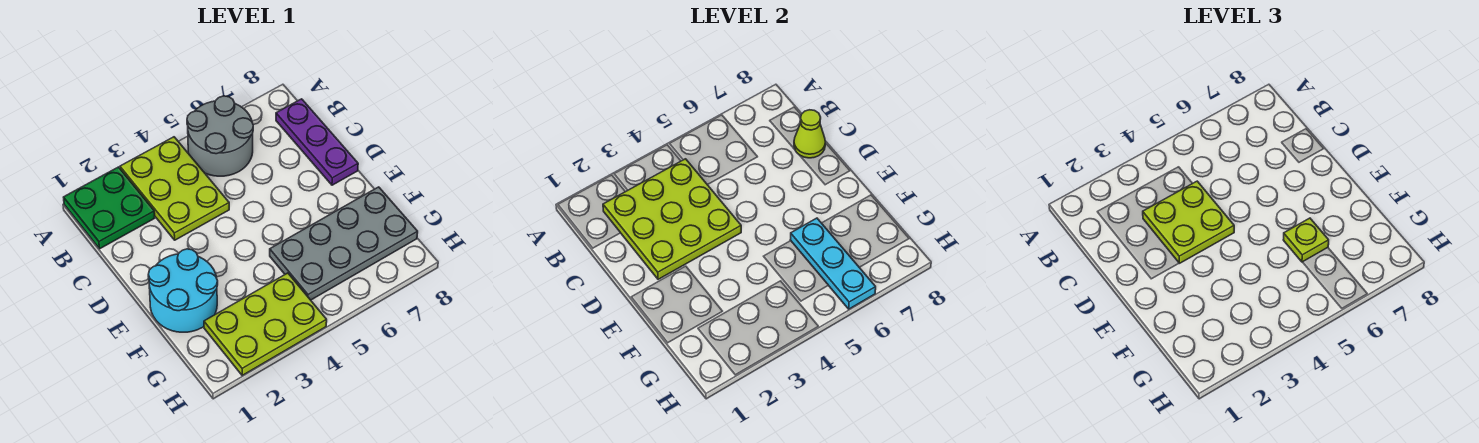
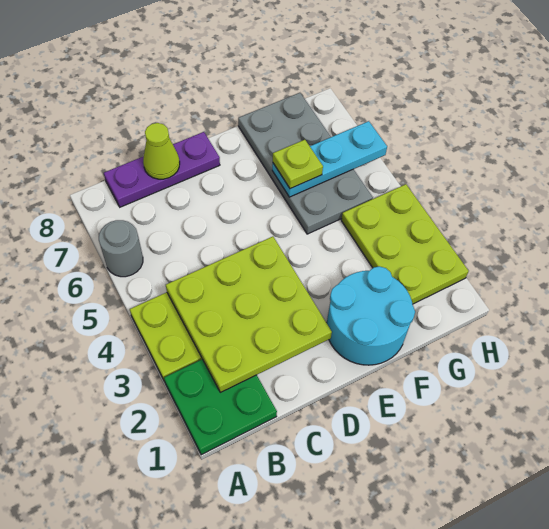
grey 2x2 round brick [187,96,253,176] -> grey 1x1 round brick [99,220,143,277]
lime 2x2 plate [1143,181,1234,263] -> none

